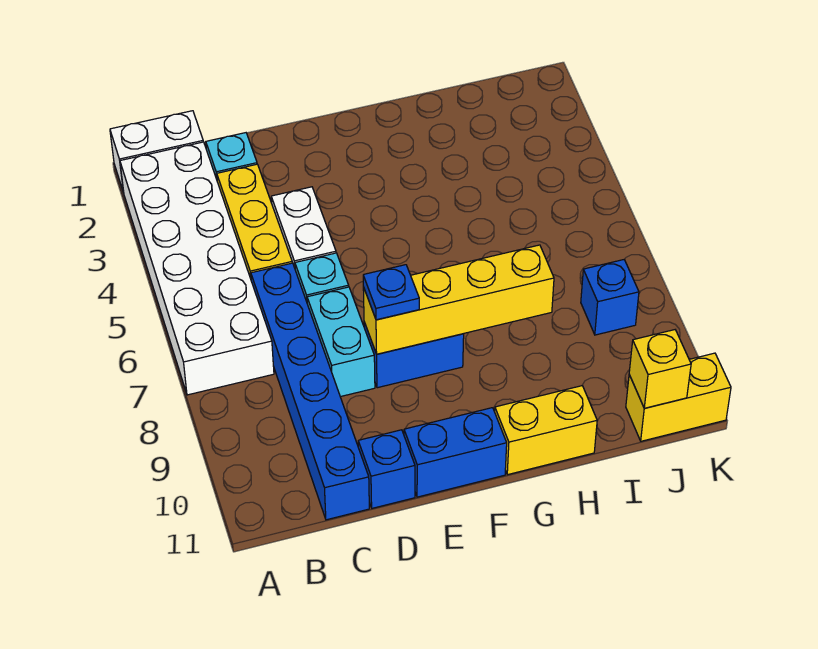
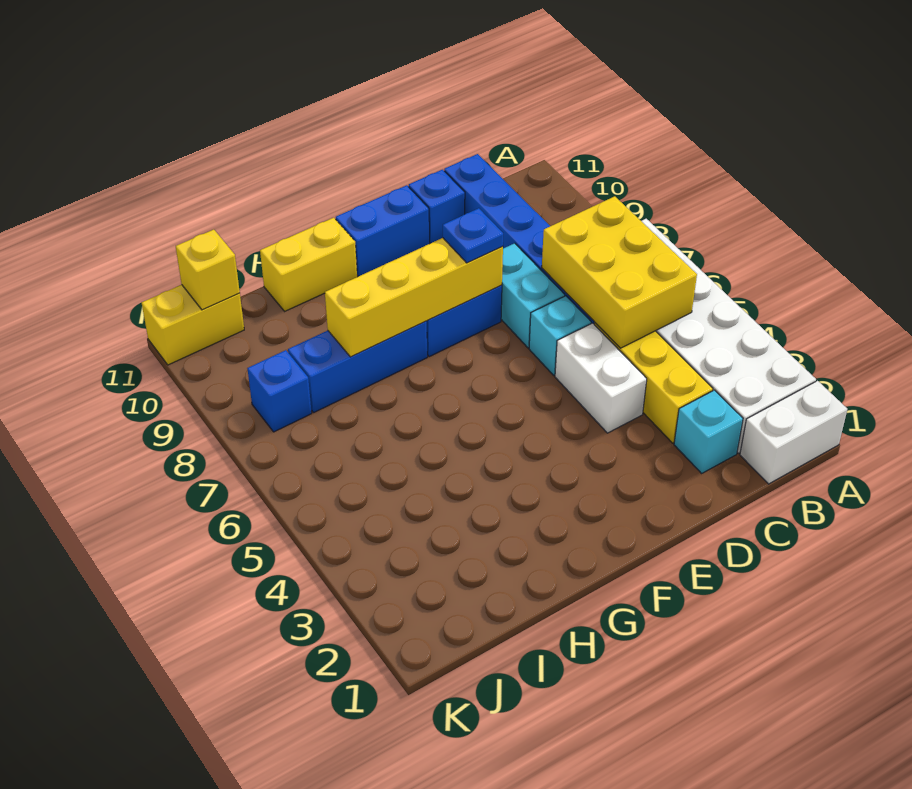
none -> yellow 2x3 brick [542,196,697,348]
none -> blue 1x3 brick [288,321,427,413]

